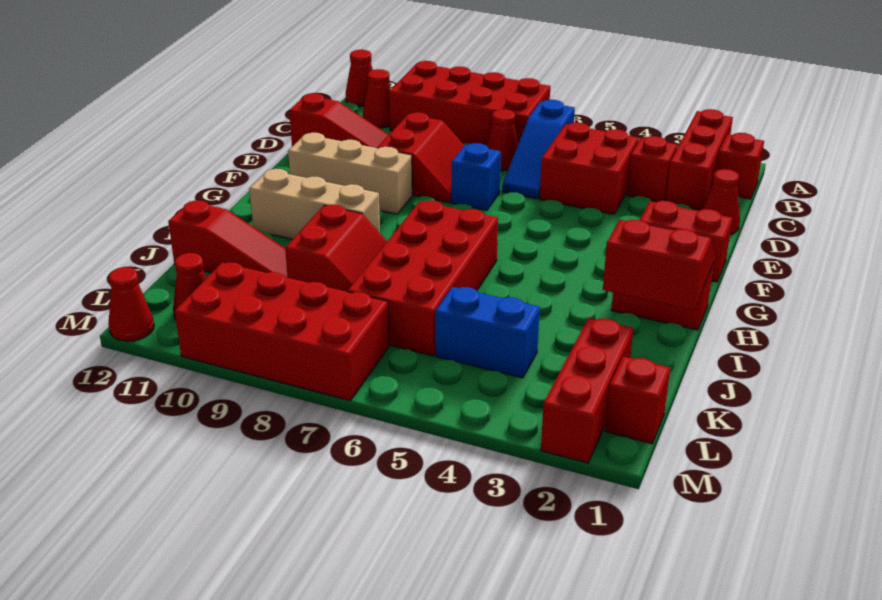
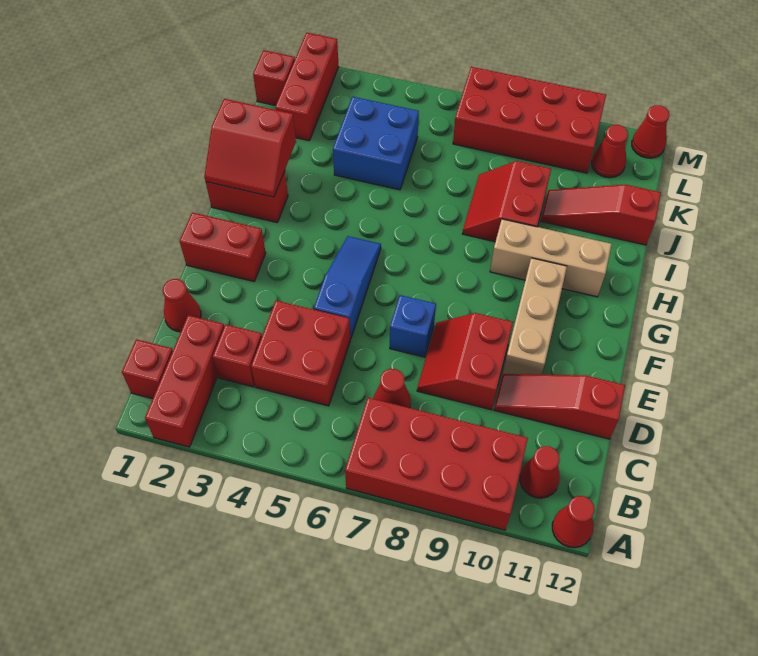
blue 1x3 slope [502,100,575,199] -> blue 1x3 slope moved to [314,236,381,339]
tan 1x3 brick [288,133,412,214] -> tan 1x3 brick turned to [503,258,567,375]
red 2x4 brick [348,201,498,356] -> none
blue 1x2 brick [435,287,540,378] -> blue 2x2 brick [333,97,419,190]

